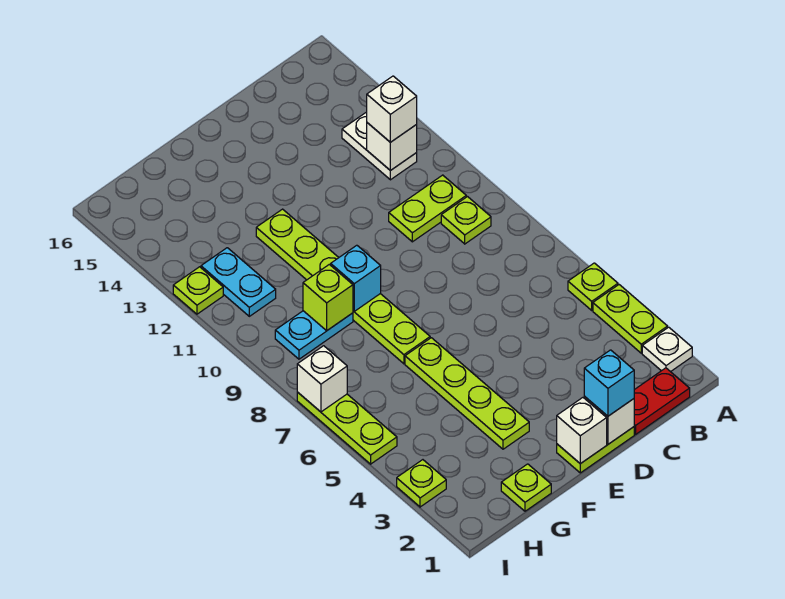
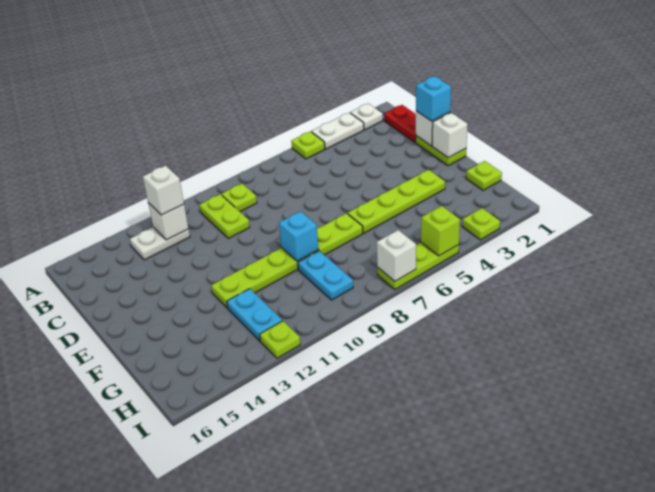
lime 1x2 plate [593,285,668,353] -> white 1x2 plate [311,113,364,149]
lime 1x1 brick [303,264,353,330] -> lime 1x1 brick moved to [421,206,460,256]
cyan 1x2 plate [201,248,276,316] -> cyan 1x2 plate turned to [227,289,282,341]

